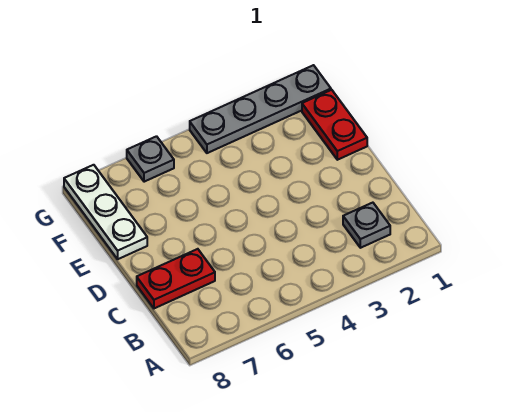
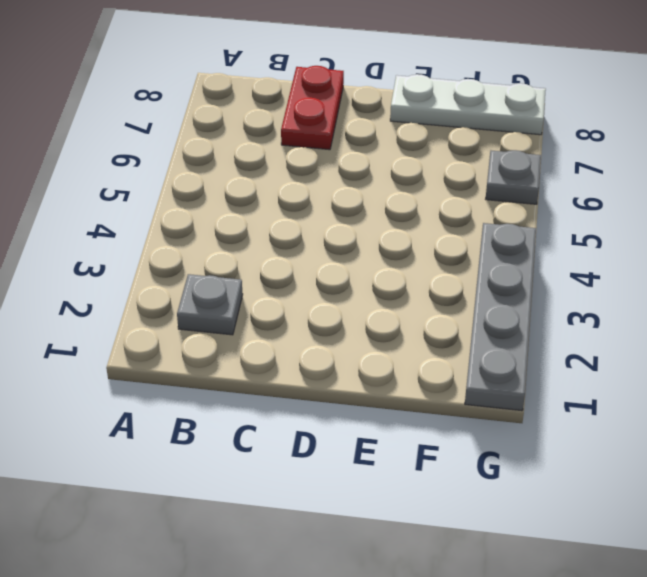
red 1x2 plate [302,90,367,160] -> none

